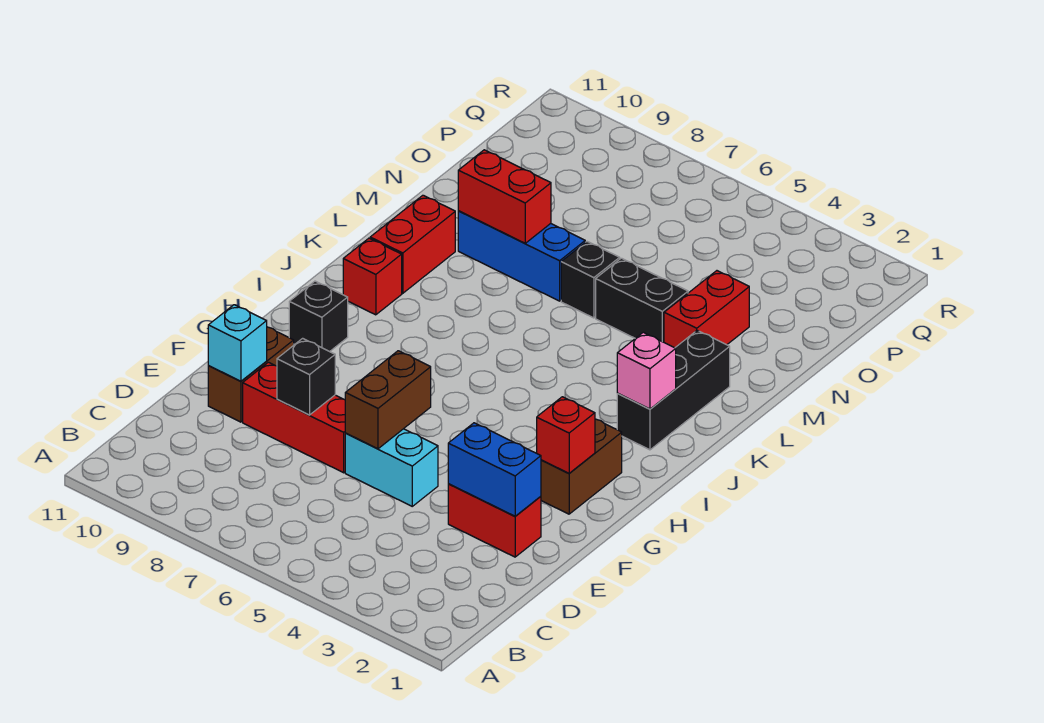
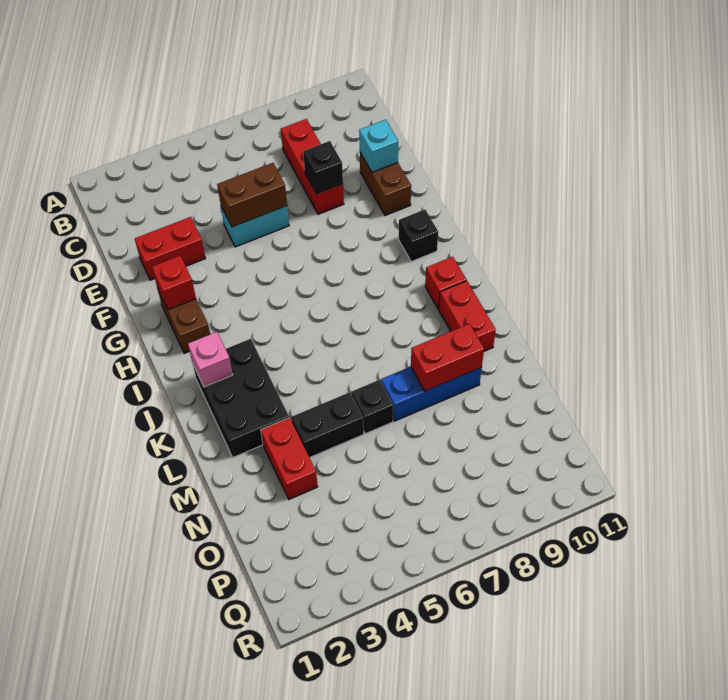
blue 1x2 brick [448,423,541,516] -> none
brown 1x2 brick [345,351,431,449] -> brown 1x2 brick turned to [217,163,287,227]
red 1x3 brick [243,362,345,473] -> red 1x3 brick turned to [281,119,344,214]
black 1x3 brick [617,330,730,450] -> black 2x3 brick [193,339,289,457]

